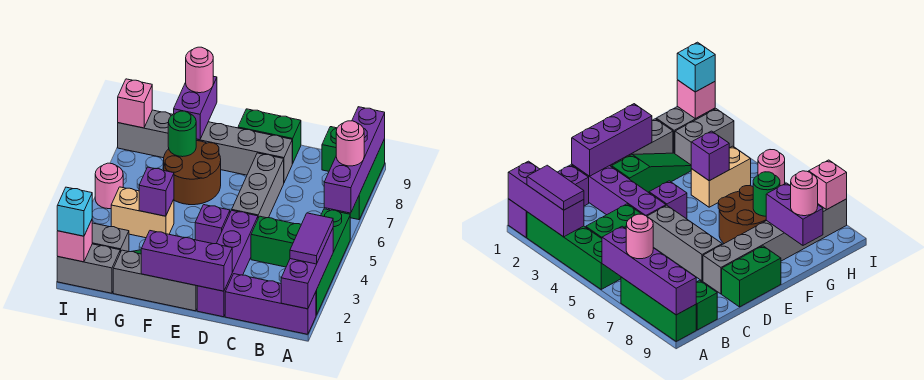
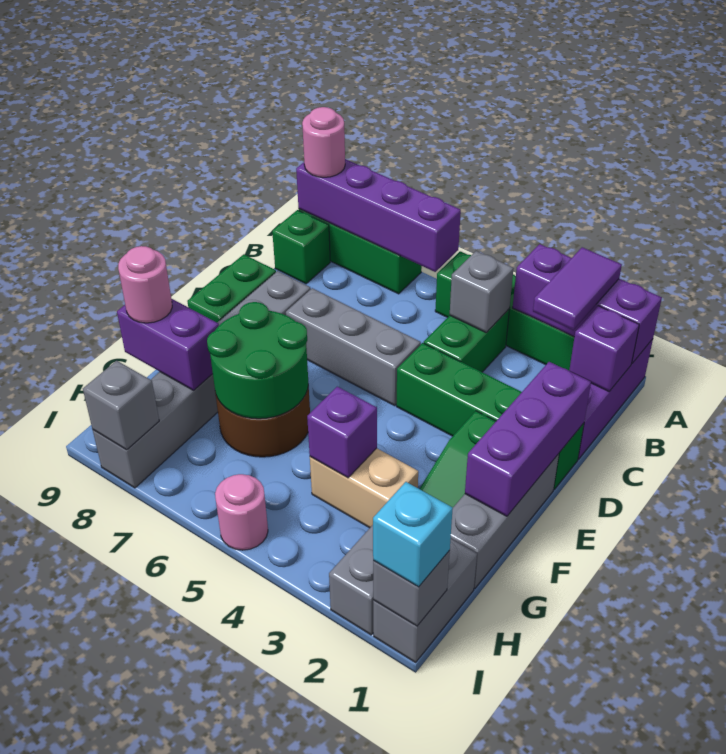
purple 1x2 tile [290,213,333,264] -> purple 1x2 tile turned to [533,247,622,330]
pink 1x1 round brick [336,121,364,166] -> pink 1x1 round brick moved to [302,107,345,177]
none -> grey 1x1 brick [450,251,514,333]
purple 1x4 brick [197,210,258,317] -> green 1x4 brick [396,343,584,489]
purple 1x1 brick [195,205,230,244] -> purple 1x1 brick moved to [569,306,639,391]
tan 1x2 brick [111,187,174,238] -> tan 1x2 brick turned to [310,448,418,528]
green 1x1 round brick [168,111,196,157] -> green 2x2 round brick [207,302,308,419]
pink 1x1 brick [57,220,92,262] -> grey 1x1 brick [373,551,450,626]
pink 1x1 brick [118,79,152,128] -> grey 1x1 brick [83,361,159,450]

